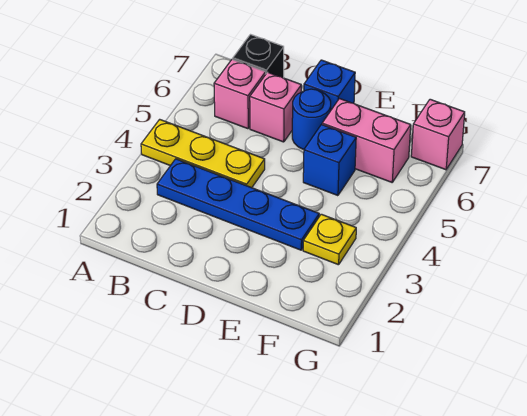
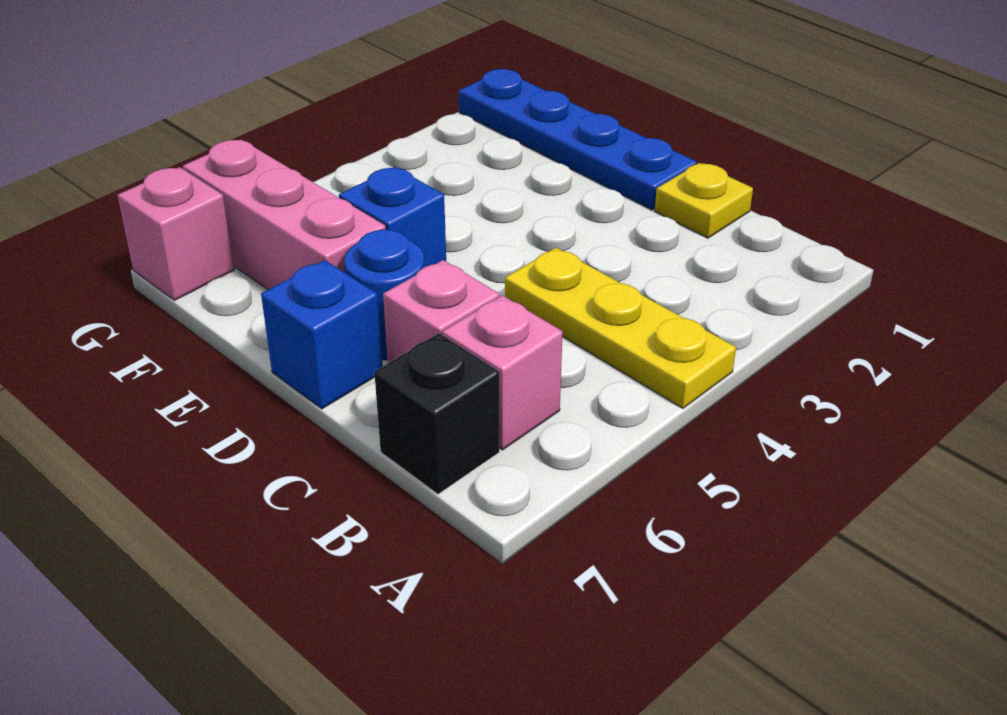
blue 1x4 plate [157,159,319,250] -> blue 1x4 plate moved to [459,69,697,210]
pink 1x2 brick [322,99,411,182] -> pink 1x3 brick [183,140,385,290]
yellow 1x1 plate [303,214,356,265] -> yellow 1x1 plate moved to [655,163,753,238]

